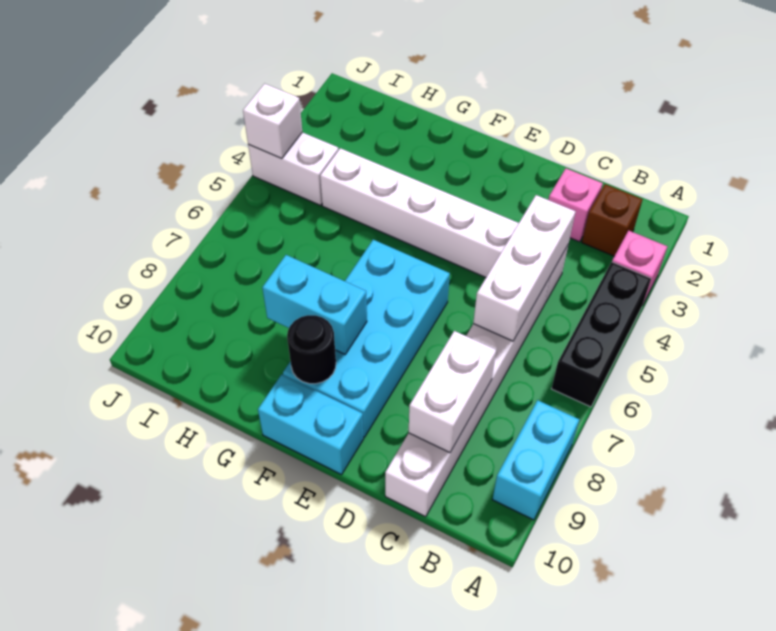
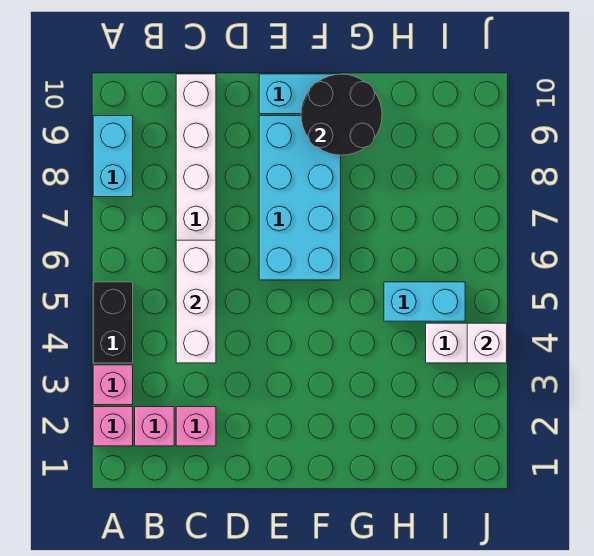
none -> pink 1x1 brick [93,407,133,446]
black 1x3 brick [551,262,651,407] -> black 1x2 brick [93,282,133,363]
brown 1x1 brick [582,184,643,256] -> pink 1x1 brick [135,407,174,446]
white 1x6 brick [320,148,568,303] -> none
white 1x2 brick [409,331,496,453] -> none
cyan 1x2 brick [262,255,367,354] -> cyan 1x2 brick moved to [384,282,465,321]
black 1x1 round brick [287,315,336,384] -> black 2x2 round brick [301,74,382,155]

